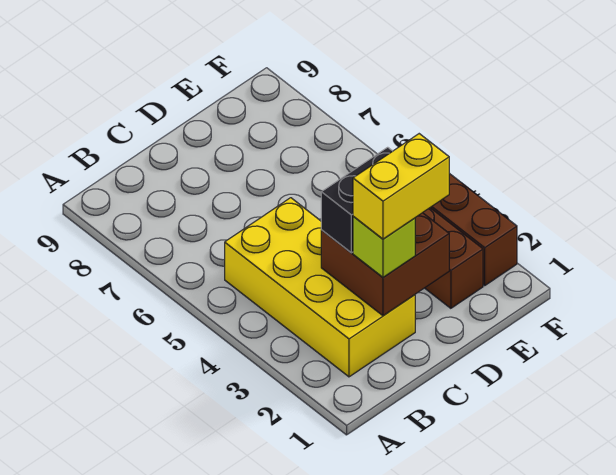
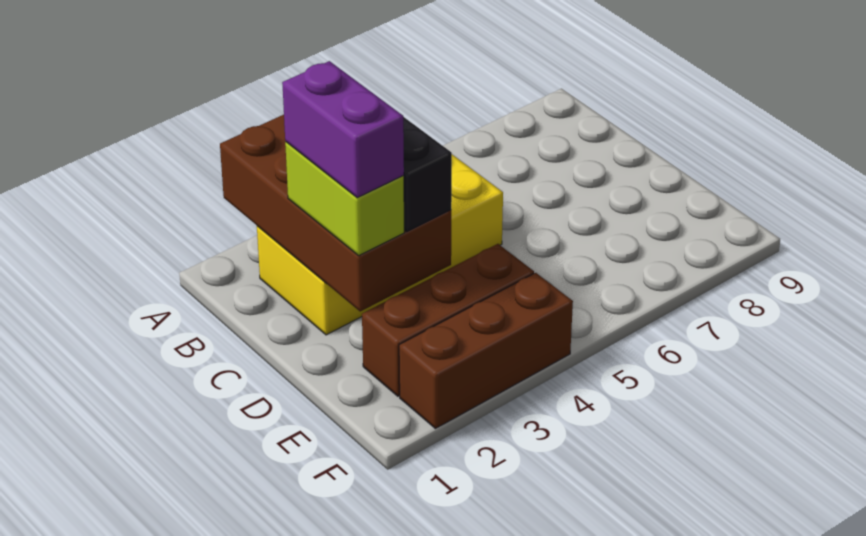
brown 2x2 brick [321,213,449,316] -> brown 2x4 brick [220,115,451,311]
lime 1x1 brick [353,216,415,277] -> lime 1x2 brick [285,142,404,255]
yellow 1x2 brick [353,134,449,239] -> purple 1x2 brick [282,61,404,198]

